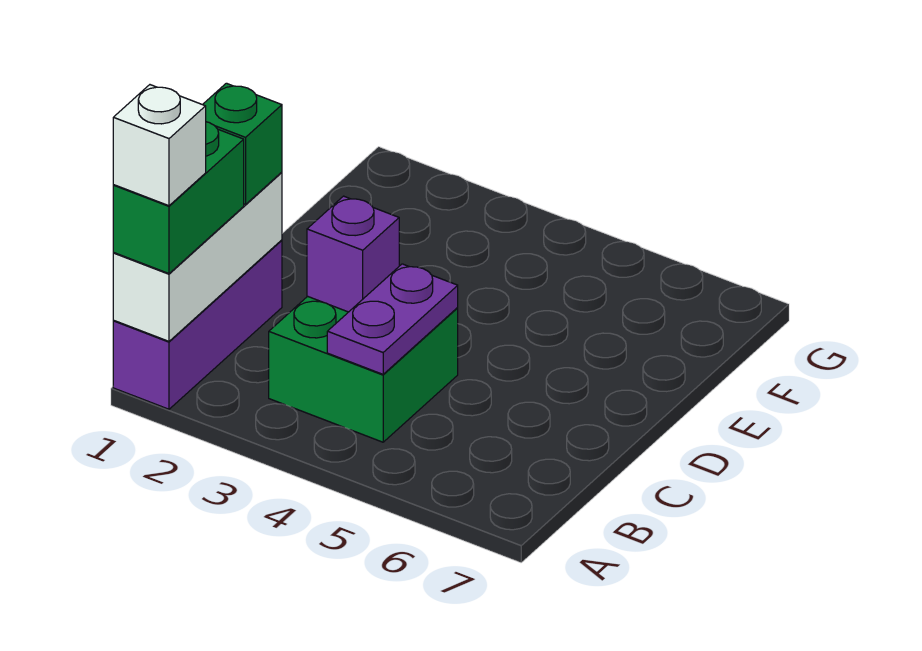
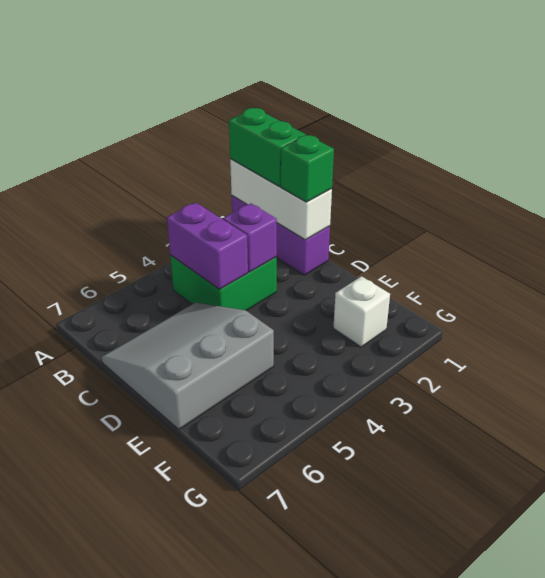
white 1x1 brick [113,85,206,206] -> white 1x1 brick moved to [333,276,390,347]
purple 1x2 plate [327,264,458,374] -> purple 1x2 brick [167,203,248,289]
none -> grey 3x3 slope [102,303,274,429]

